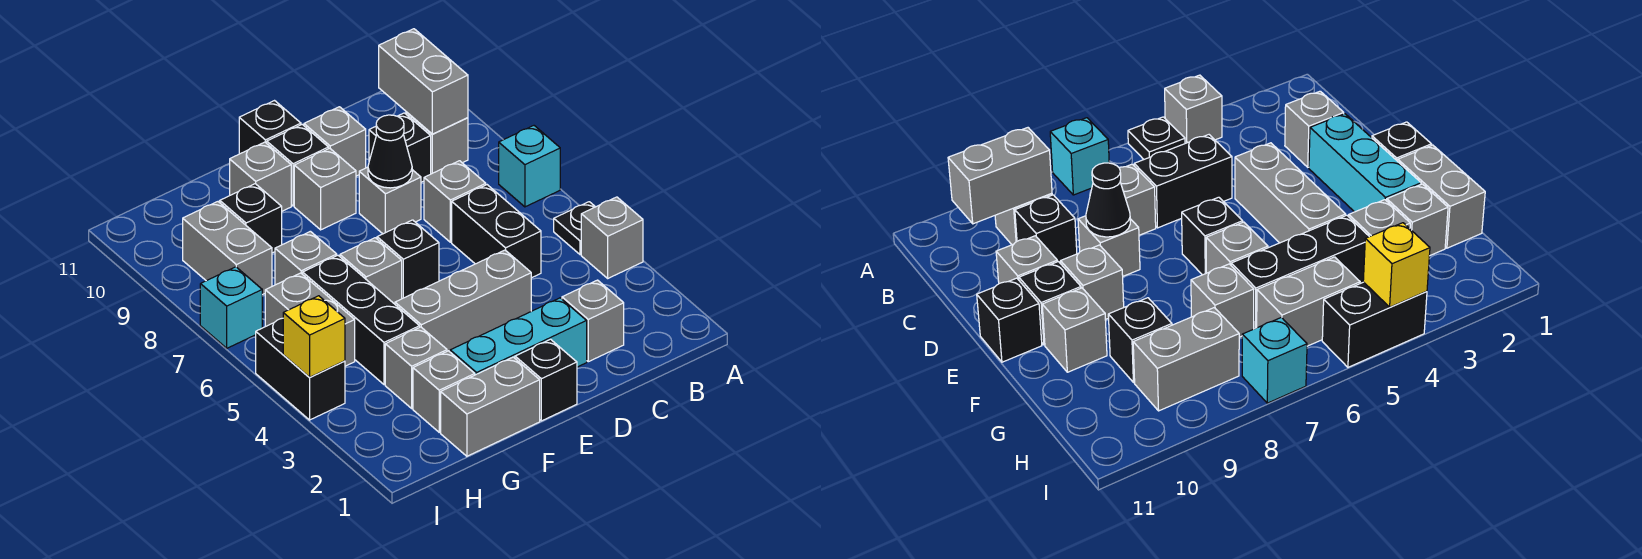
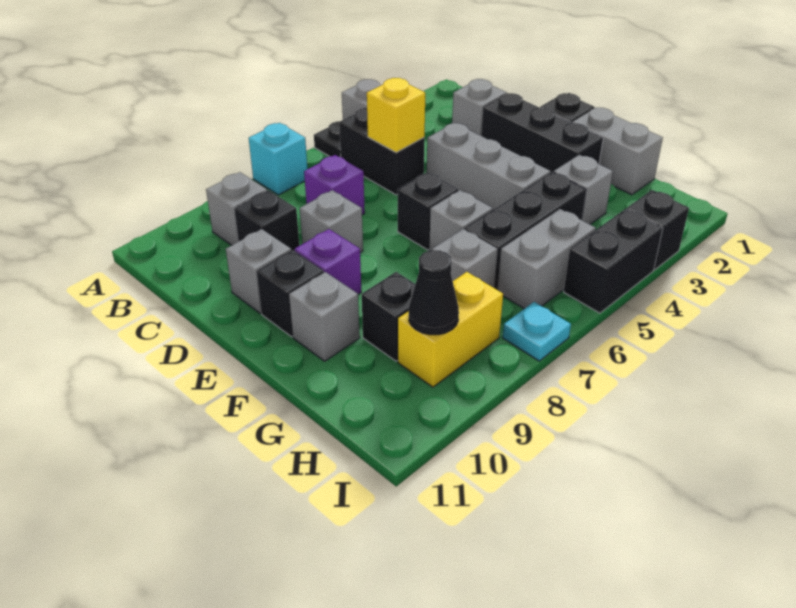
grey 1x2 brick [379,29,468,134] -> none
black 1x2 brick [452,185,541,278] -> black 1x2 brick turned to [339,108,425,195]
grey 1x1 brick [424,161,486,242] -> purple 1x1 brick [304,155,365,215]
cyan 1x3 brick [450,298,587,375] -> black 1x3 brick [481,93,603,173]
black 1x1 cone [368,115,412,188] -> black 1x1 cone moved to [409,250,459,335]
grey 1x1 brick [294,148,356,230] -> purple 1x1 brick [295,229,361,294]
black 1x1 brick [239,101,301,154] -> black 1x1 brick moved to [627,190,689,270]
grey 1x1 brick [413,351,475,432] -> none
grey 1x2 brick [183,202,272,295] -> yellow 1x2 brick [398,272,503,387]
yellow 1x1 brick [283,296,345,377] -> yellow 1x1 brick moved to [367,78,425,152]
cyan 1x1 brick [200,267,262,348] -> cyan 1x1 plate [503,302,571,361]

